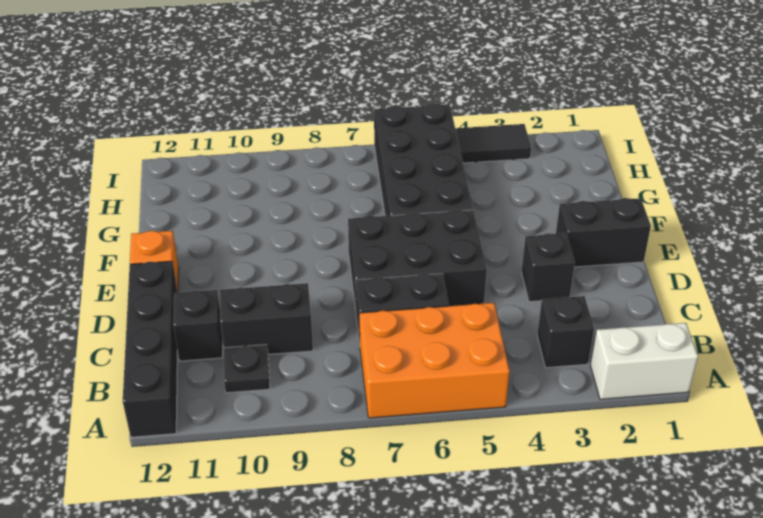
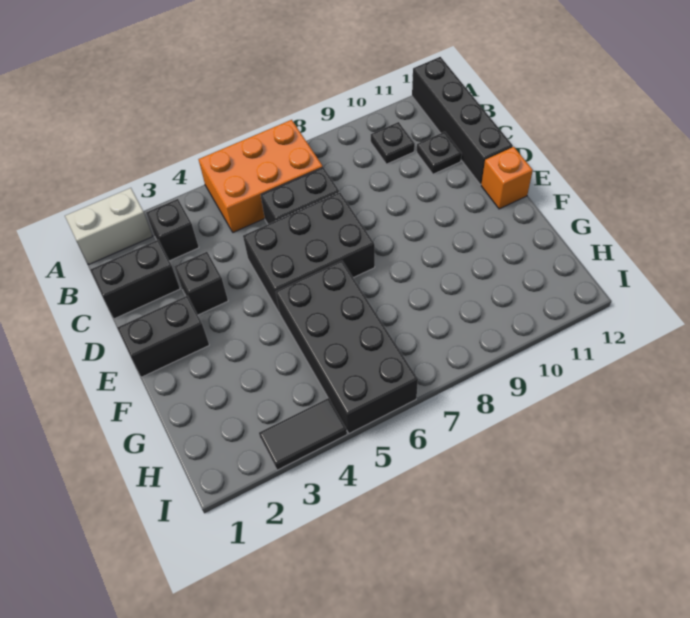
black 1x2 brick [220,283,313,354] -> black 1x2 brick moved to [90,240,180,319]
black 1x1 brick [173,290,223,361] -> black 1x1 plate [417,132,462,174]

